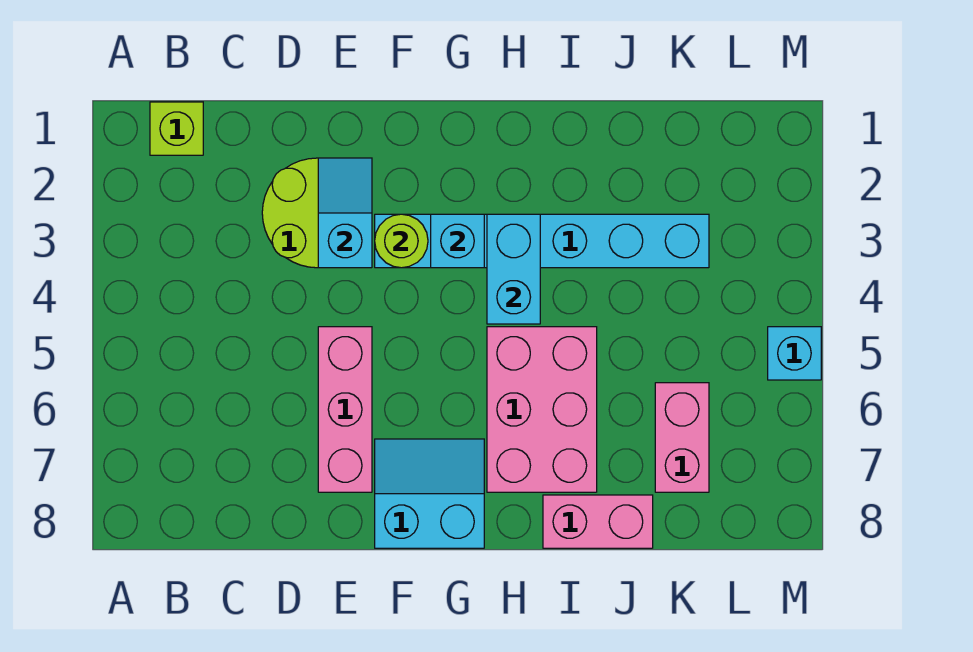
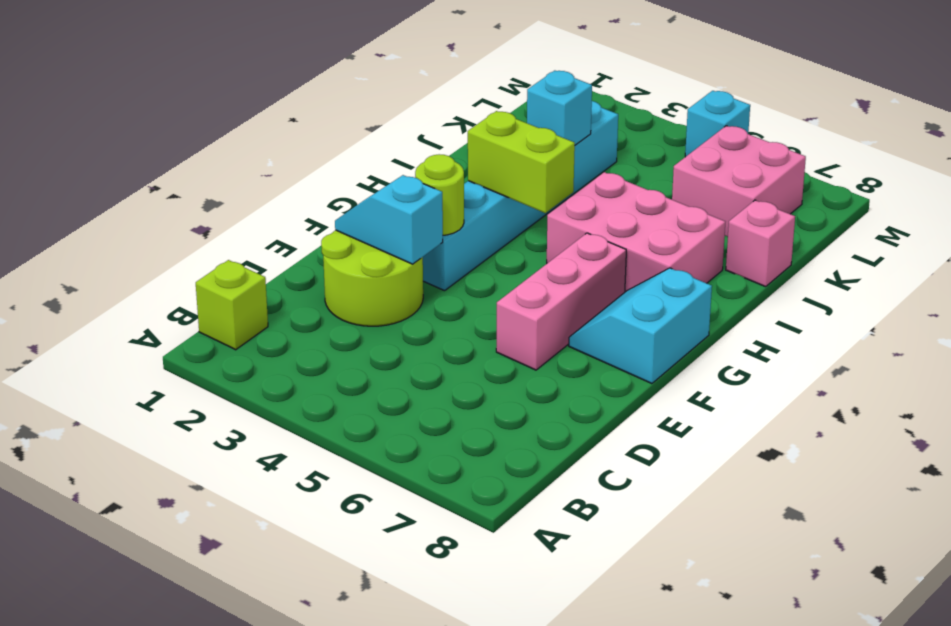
pink 1x3 brick [318,327,372,492] -> pink 1x3 brick turned to [496,233,626,370]
cyan 1x1 brick [431,214,484,268] -> cyan 1x1 brick moved to [527,71,592,145]
cyan 1x2 brick [487,214,540,324] -> lime 1x2 brick [468,111,575,213]
pink 1x2 brick [543,495,653,548] -> pink 1x1 brick [726,200,795,287]
pink 1x2 brick [655,383,709,492] -> pink 2x2 brick [672,126,806,237]

